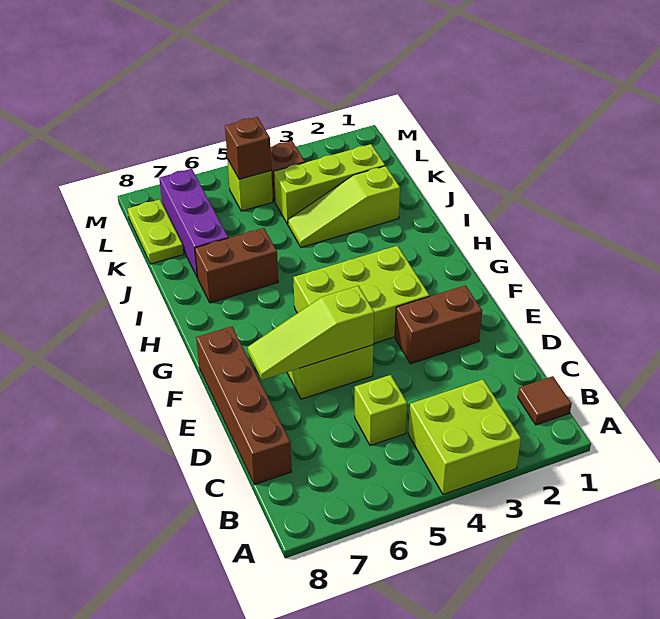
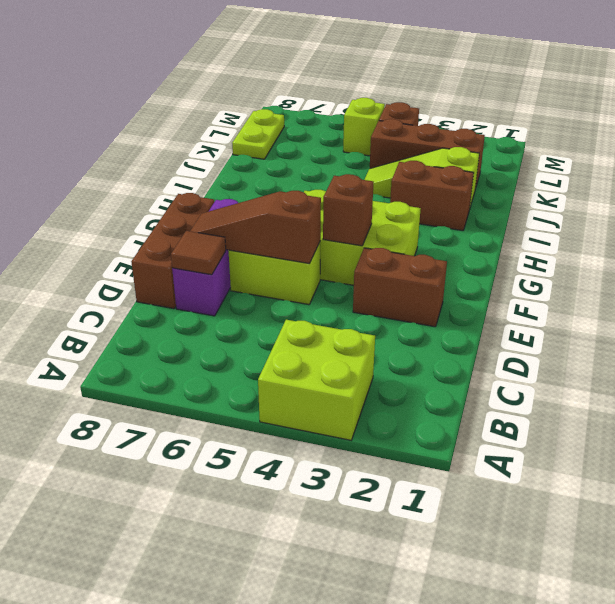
brown 1x1 tile [518,376,572,425] -> brown 1x1 tile moved to [171,231,226,275]
lime 1x1 brick [355,375,407,446] -> none
brown 1x4 brick [196,326,292,485] -> brown 1x3 brick [131,193,214,309]
lime 1x3 slope [248,286,374,380] -> brown 1x3 slope [191,191,321,264]
brown 1x2 brick [195,228,278,303] -> brown 1x2 brick moved to [390,161,474,231]
purple 1x3 brick [159,169,228,278] -> purple 1x3 brick moved to [172,199,238,316]
lime 1x3 brick [274,144,385,224] -> brown 1x3 brick [370,119,485,189]
brown 1x1 brick [225,117,271,179] -> brown 1x1 brick moved to [323,174,374,246]

